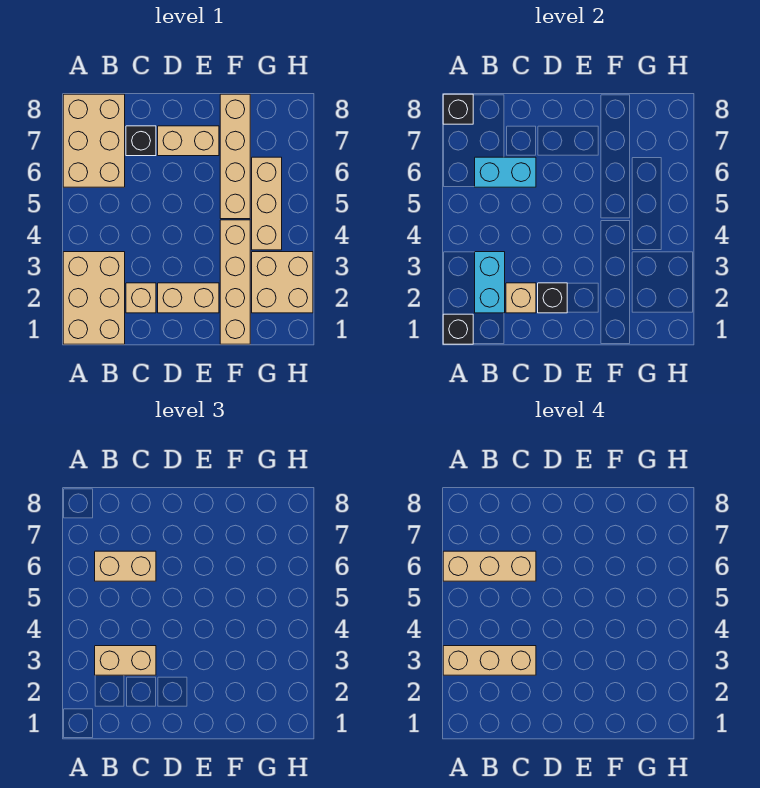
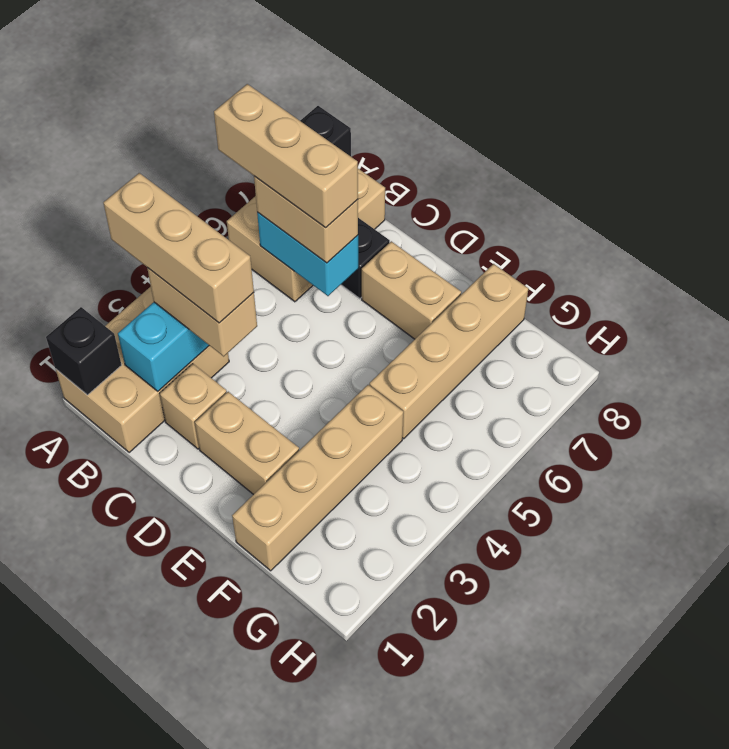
tan 1x1 brick [506,283,536,313] -> none
black 1x1 brick [538,283,567,313] -> none
tan 2x2 brick [252,252,313,313] -> none
tan 1x3 brick [252,157,282,250] -> none

